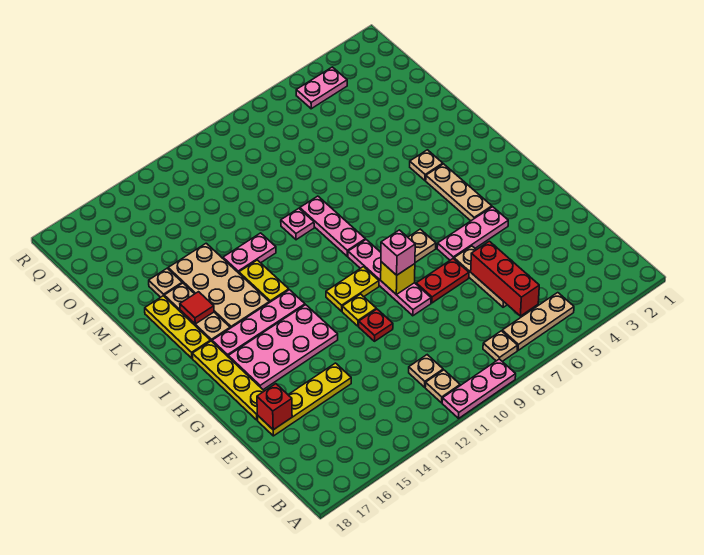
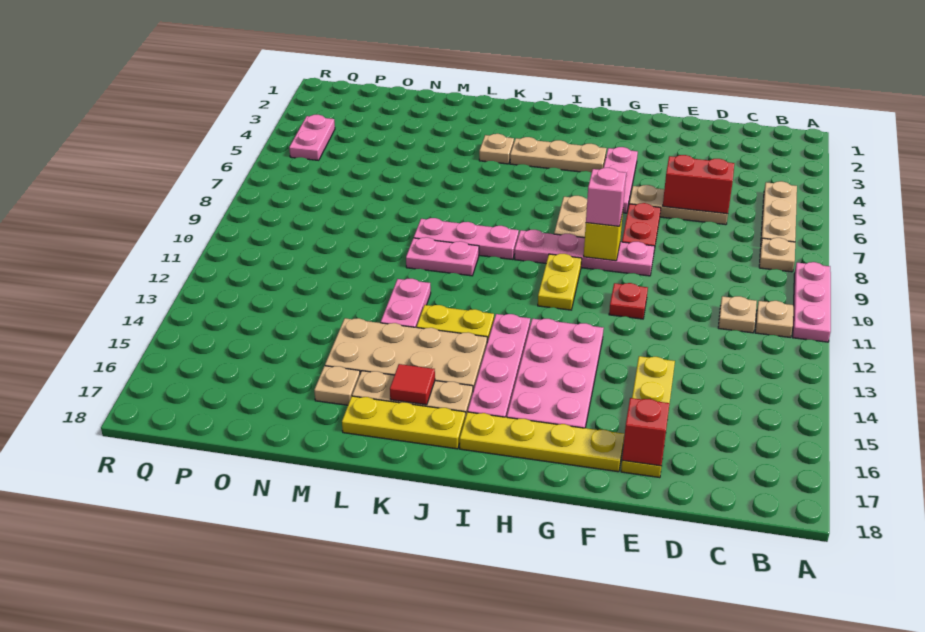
red 1x3 brick [471,241,539,316] -> red 1x2 brick [663,155,734,214]
yellow 1x1 plate [342,294,376,326] -> none
pink 1x1 plate [281,208,314,240] -> pink 1x2 plate [406,237,479,276]

